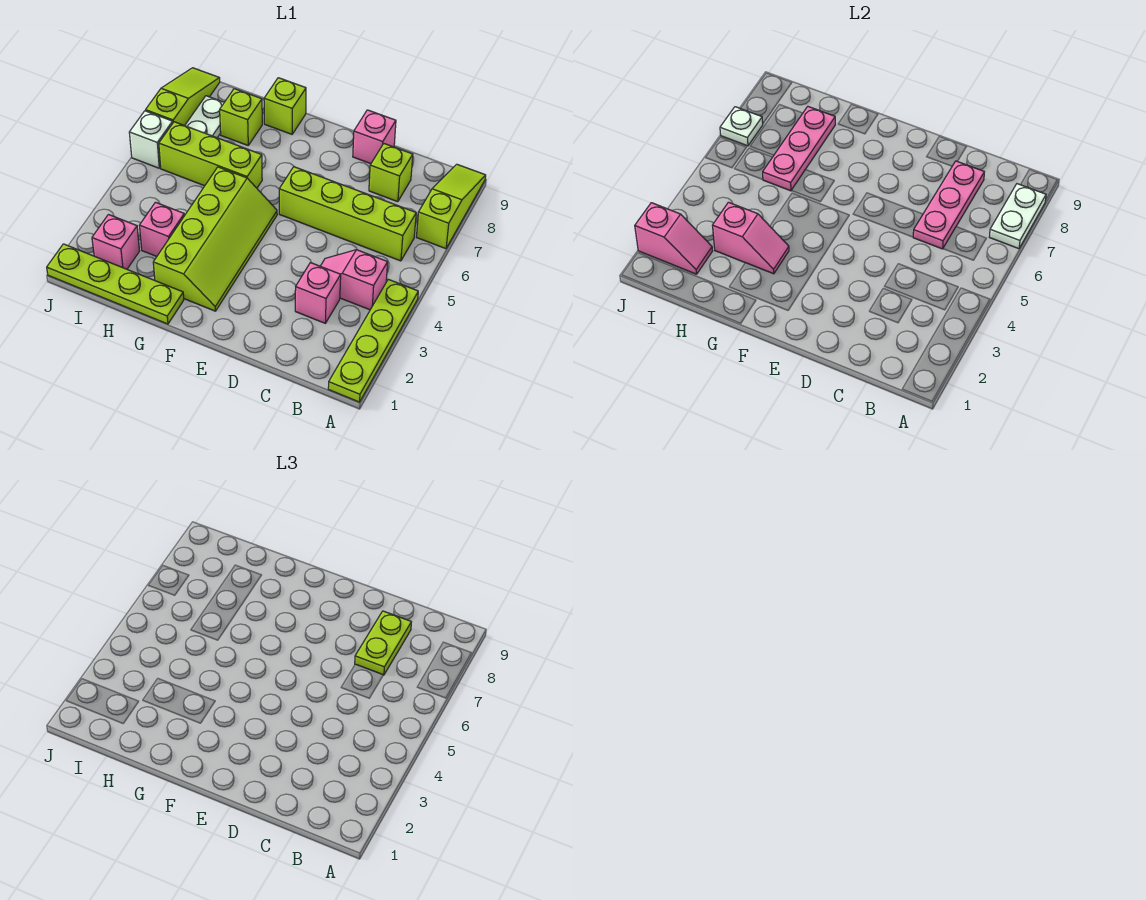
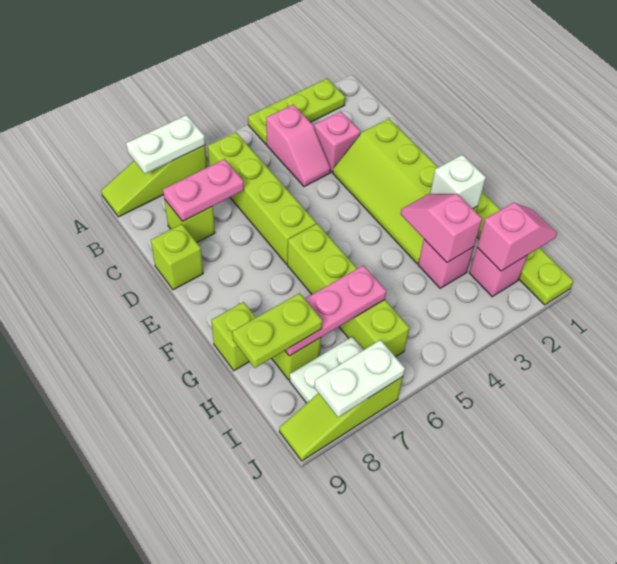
lime 1x4 plate [328,279,418,402] -> lime 1x3 plate [248,79,345,144]
pink 1x3 plate [913,161,984,249] -> pink 1x2 plate [163,159,244,222]
lime 1x2 plate [355,611,411,675] -> lime 1x2 plate moved to [232,293,322,368]
pink 1x1 brick [353,110,396,164] -> lime 1x1 brick [151,224,203,290]
lime 2x4 slope [153,167,277,311] -> lime 2x4 slope turned to [333,119,478,264]
lime 1x3 brick [159,122,262,188] -> lime 1x4 brick [287,224,409,357]
pink 1x2 slope [635,203,712,274] -> pink 1x2 slope turned to [477,203,557,271]
white 1x1 brick [129,111,173,168] -> white 1x1 brick moved to [430,155,486,209]
white 1x1 plate [720,107,763,146] -> white 1x2 plate [314,340,405,417]

